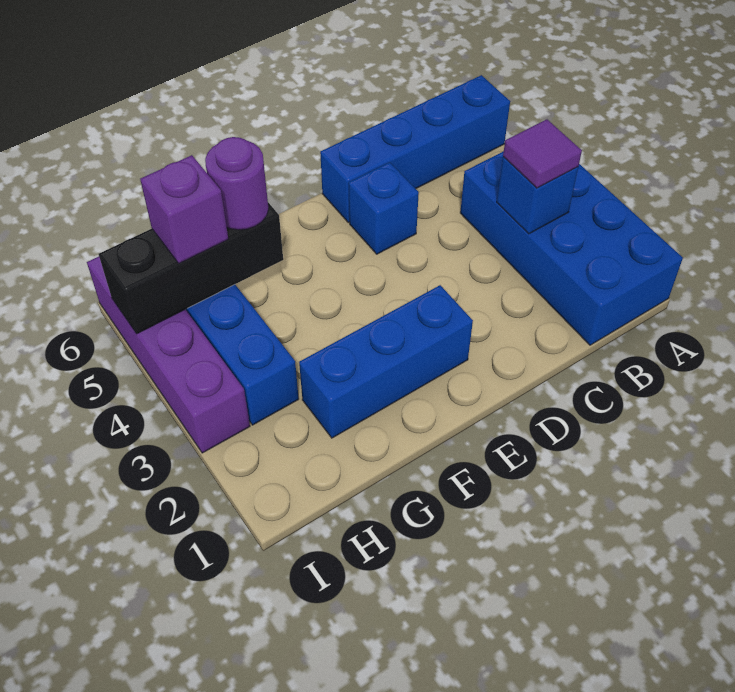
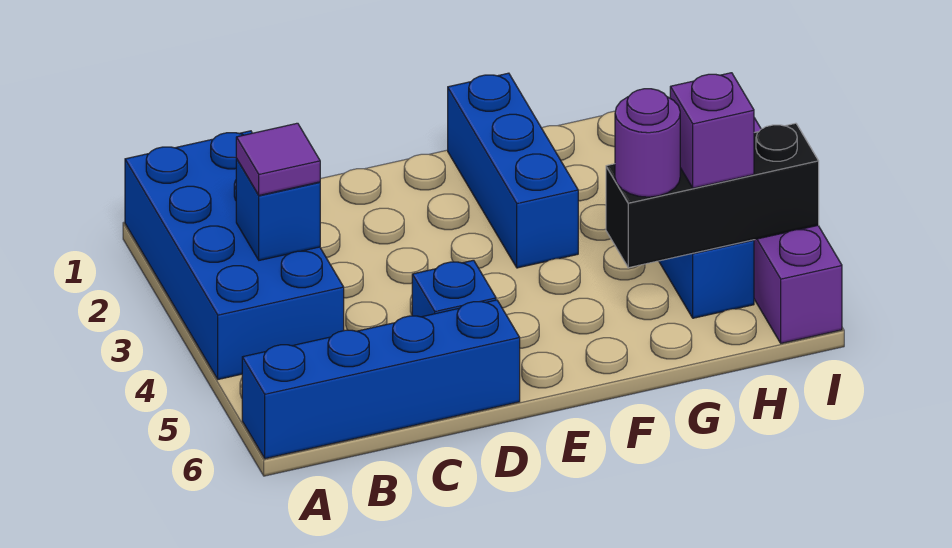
blue 1x3 brick [299,285,473,438] -> blue 1x3 brick turned to [448,73,578,268]

